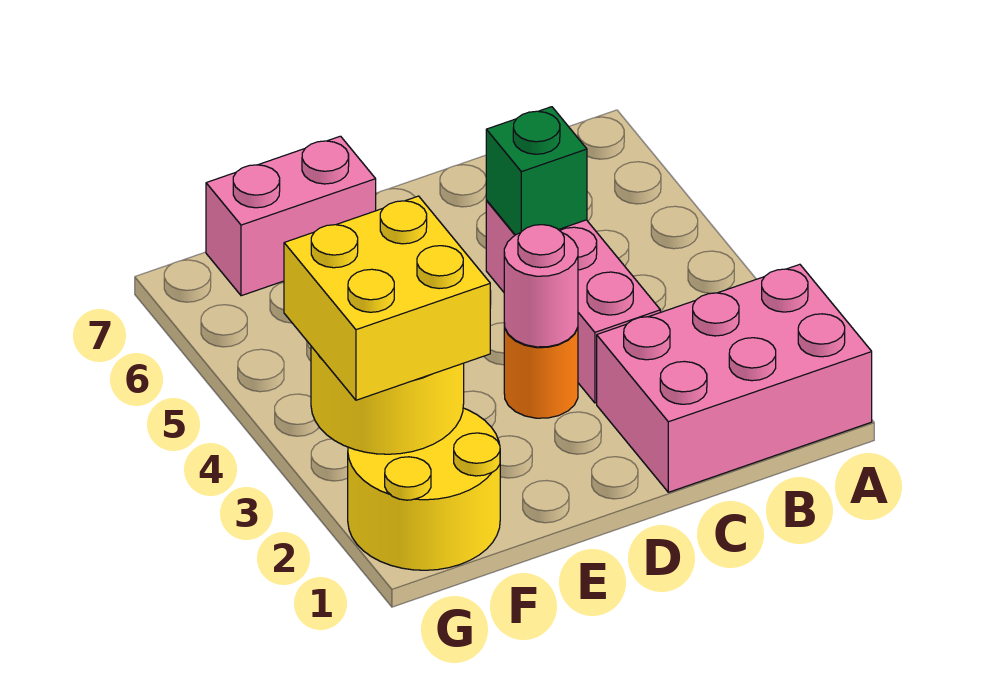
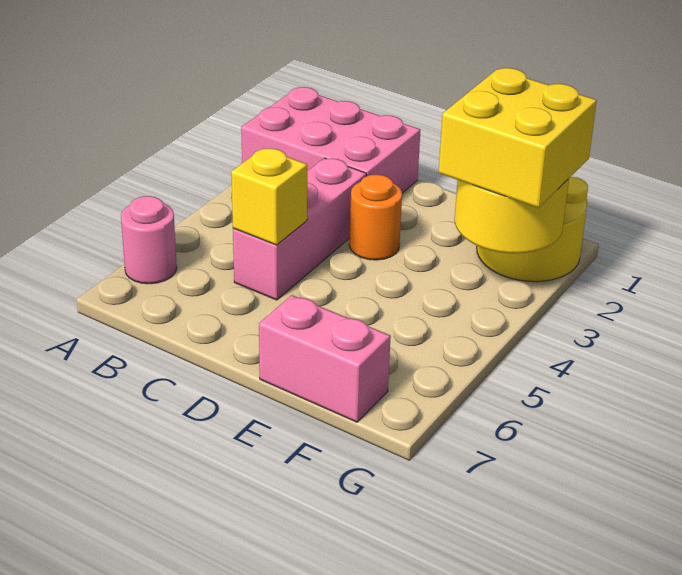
green 1x1 brick [486,107,587,235] -> yellow 1x1 brick [231,148,307,245]
pink 1x1 round brick [504,225,578,347] -> pink 1x1 round brick moved to [121,196,177,284]

